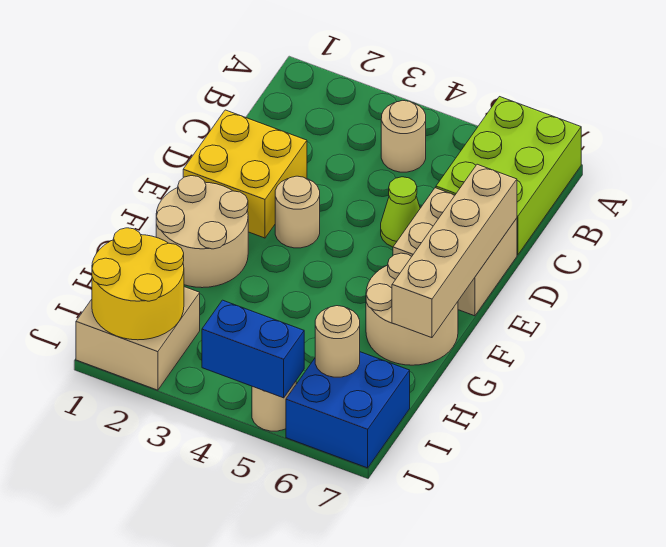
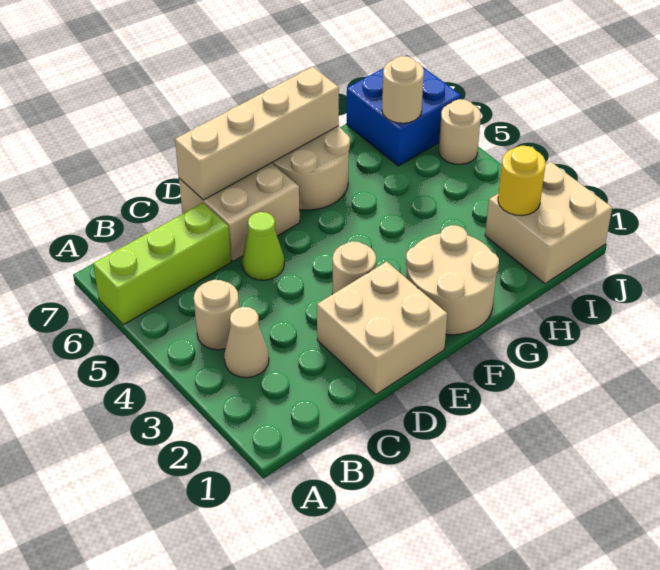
lime 2x3 brick [436,97,581,255] -> lime 1x3 brick [93,203,231,325]
none -> tan 1x1 cone [224,307,269,378]
yellow 2x2 brick [183,110,307,238] -> tan 2x2 brick [317,262,447,395]
yellow 2x2 round brick [92,228,184,340] -> yellow 1x1 round brick [498,146,545,216]
blue 1x2 brick [202,300,304,398] -> none

